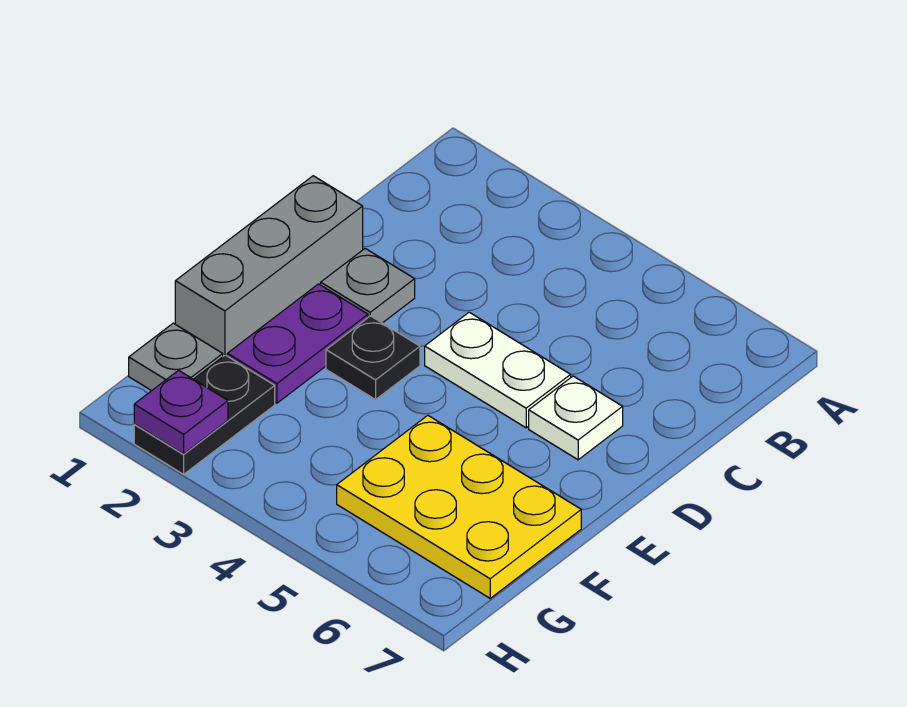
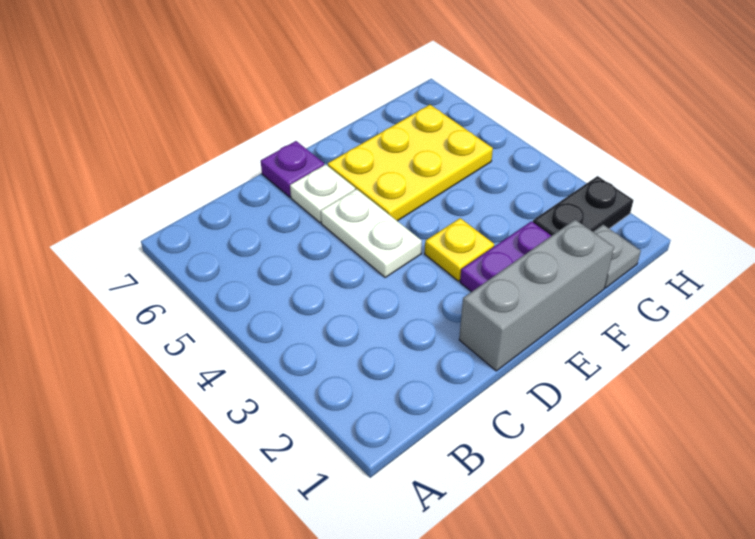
grey 1x1 plate [321,249,415,323] -> none
black 1x1 plate [326,316,420,400] -> yellow 1x1 plate [425,218,494,281]
yellow 2x3 plate [337,415,581,598] -> yellow 2x3 plate turned to [328,105,493,221]
purple 1x1 plate [134,370,228,454] -> purple 1x1 plate moved to [261,141,324,197]

